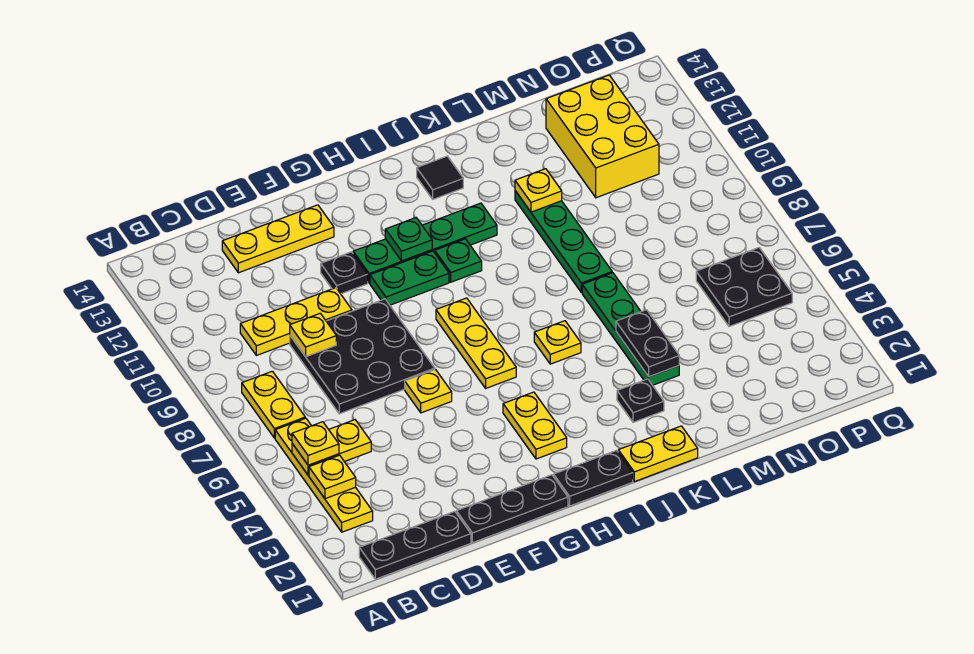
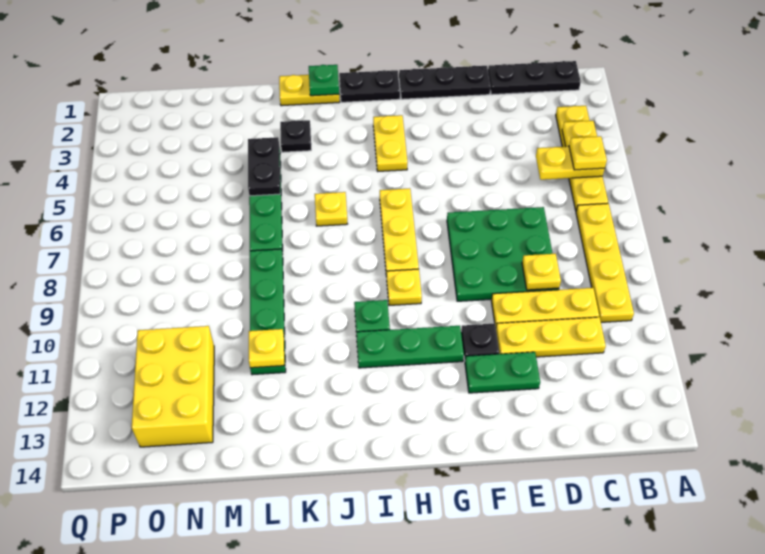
yellow 1x2 plate [242,371,305,438] -> yellow 1x4 plate [576,203,634,322]
black 3x3 plate [290,299,435,414] -> green 3x3 plate [447,207,559,301]
yellow 1x3 plate [222,205,334,273] -> yellow 1x3 plate moved to [496,317,606,357]
yellow 1x1 plate [405,370,452,413] -> yellow 1x1 plate moved to [387,269,422,305]
green 1x2 plate [370,251,449,305] -> green 1x2 plate moved to [465,352,540,393]
green 1x4 plate [353,203,497,283] -> green 1x3 plate [356,326,464,368]
green 1x1 plate [385,218,432,261] -> green 1x1 plate moved to [309,65,339,96]
black 1x1 tile [417,156,463,199] -> none
black 2x2 plate [696,248,792,327] -> none

